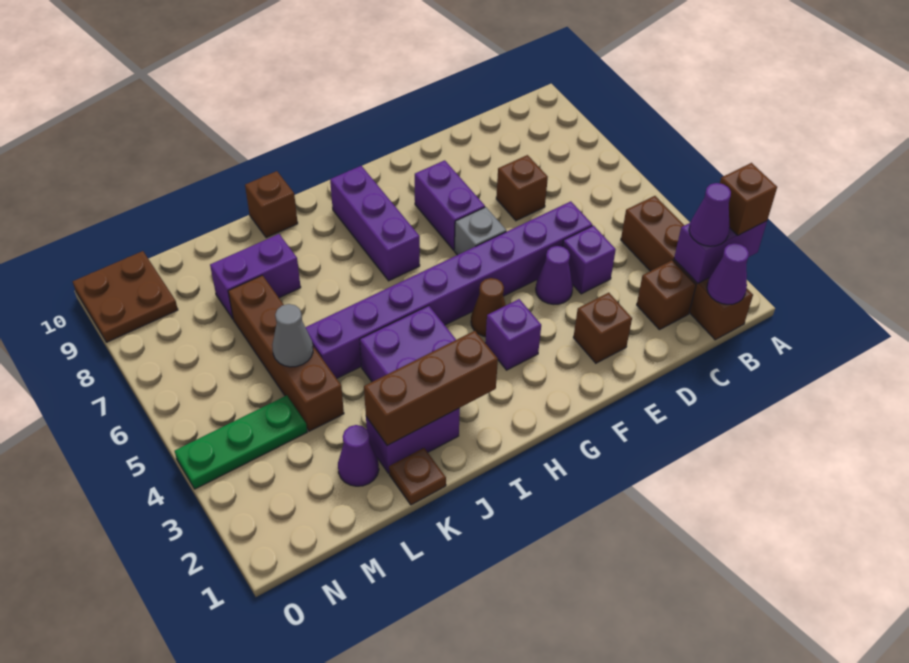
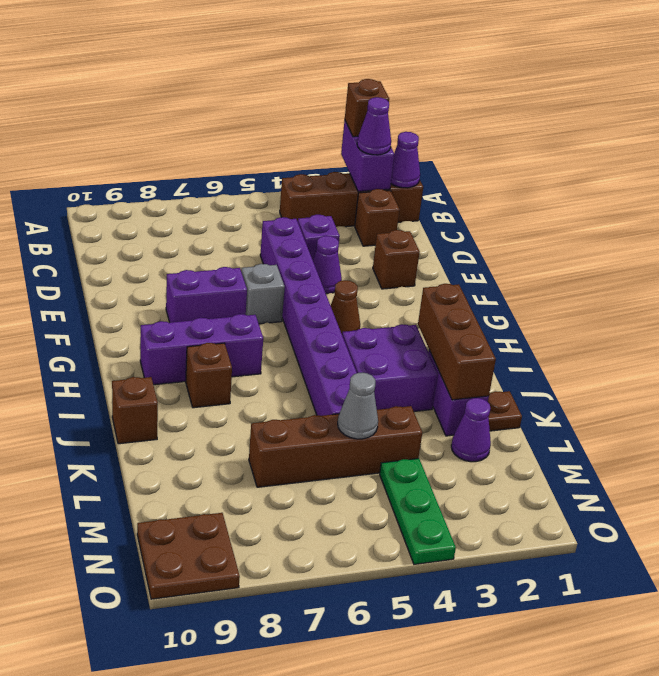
brown 1x1 brick [496,155,548,221] -> brown 1x1 brick moved to [186,343,232,408]
purple 1x1 brick [485,299,541,370] -> none
purple 1x2 brick [210,234,301,319] -> none

